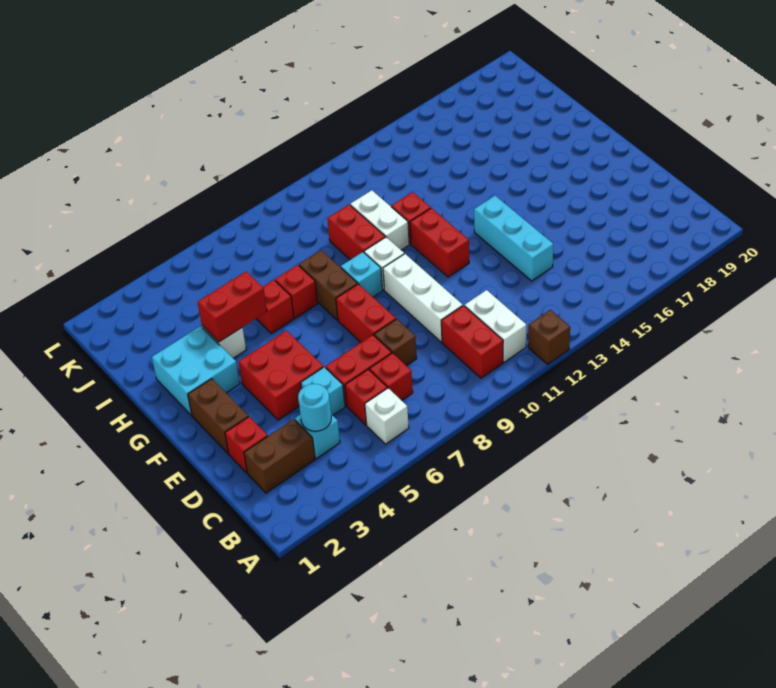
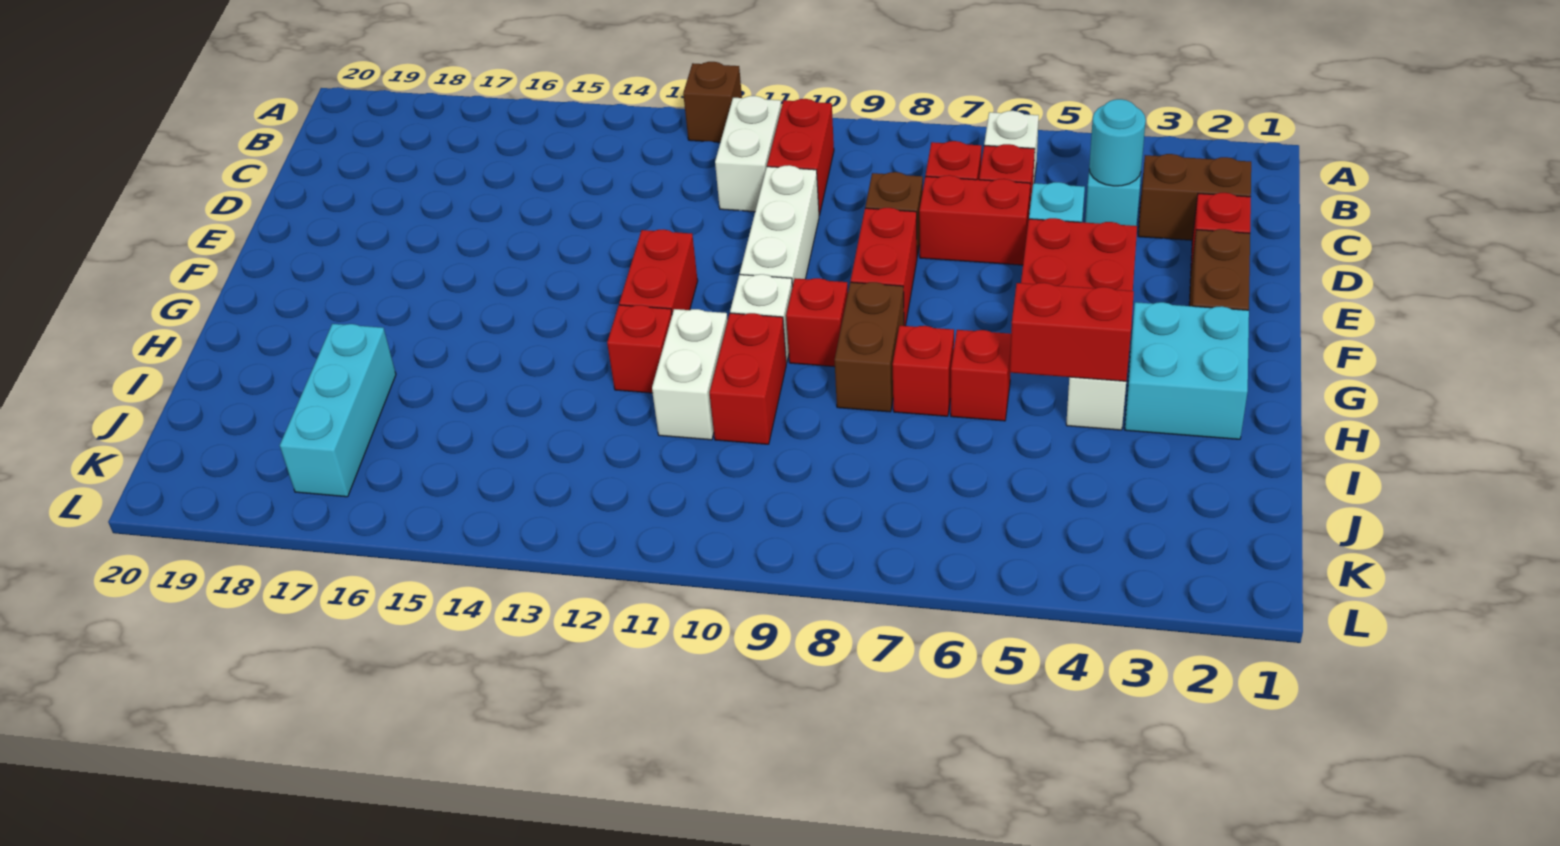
cyan 1x3 brick [474,196,553,281] -> cyan 1x3 brick moved to [280,324,396,497]
cyan 1x1 brick [341,252,383,297] -> red 1x1 brick [786,278,848,367]

